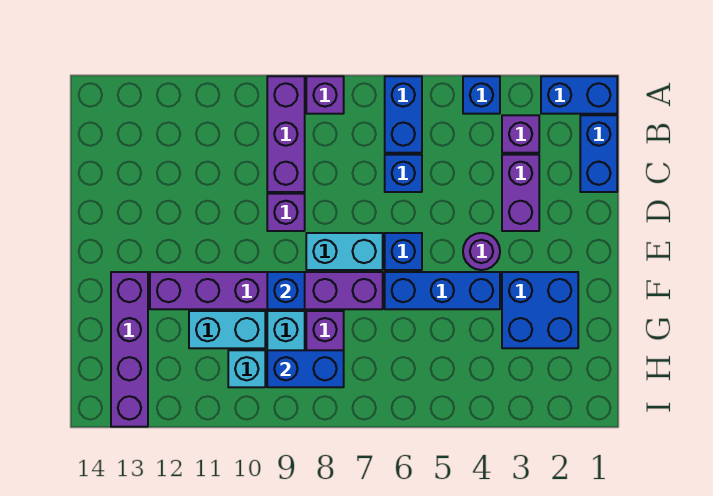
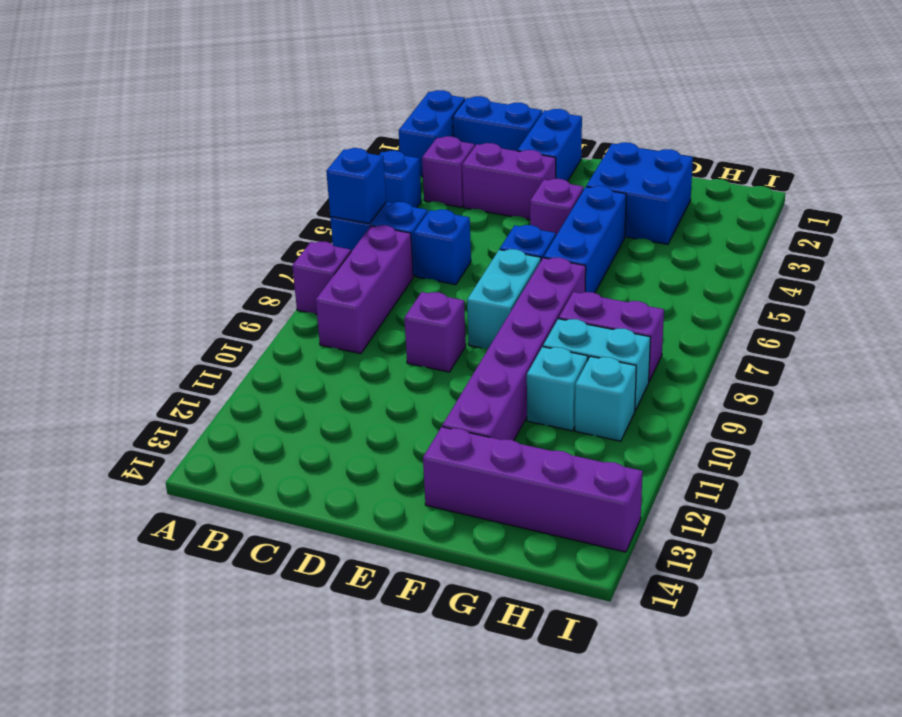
purple 1x3 brick [267,76,305,192] -> purple 1x3 brick turned to [316,225,413,354]
purple 1x1 round brick [463,233,500,270] -> purple 1x1 brick [530,179,584,235]
blue 1x1 brick [267,272,305,309] -> blue 1x1 brick moved to [326,148,386,224]
cyan 1x2 brick [189,311,265,348] -> cyan 1x1 brick [527,347,588,431]
blue 1x2 brick [267,350,344,387] -> blue 1x2 brick moved to [517,109,582,181]

